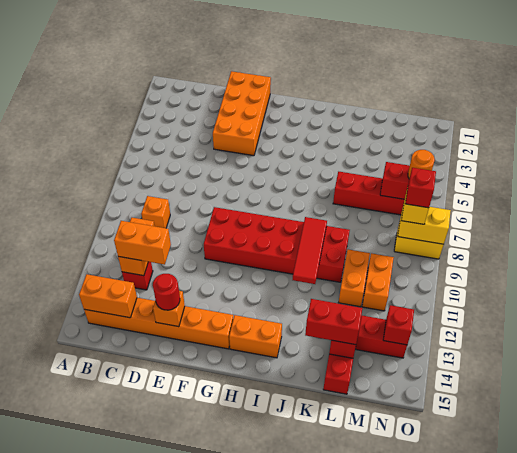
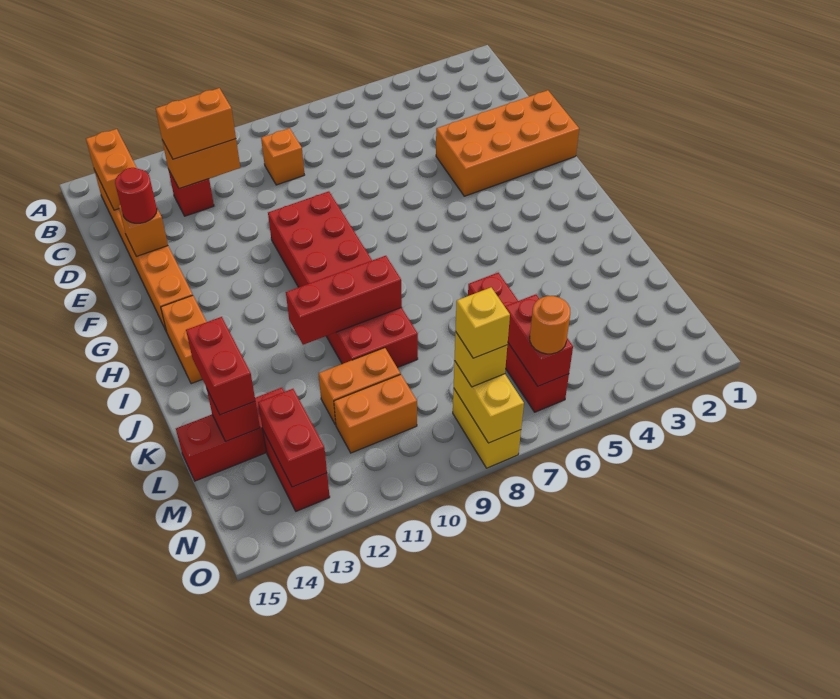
orange 1x2 brick [114,221,171,265] -> orange 1x2 brick turned to [156,88,236,159]
red 1x3 tile [293,217,327,284] -> red 1x3 brick [286,256,402,345]
red 1x1 brick [405,168,436,208] -> yellow 1x1 brick [455,288,510,358]
red 1x1 brick [383,305,414,345] -> red 1x2 brick [258,389,327,487]

